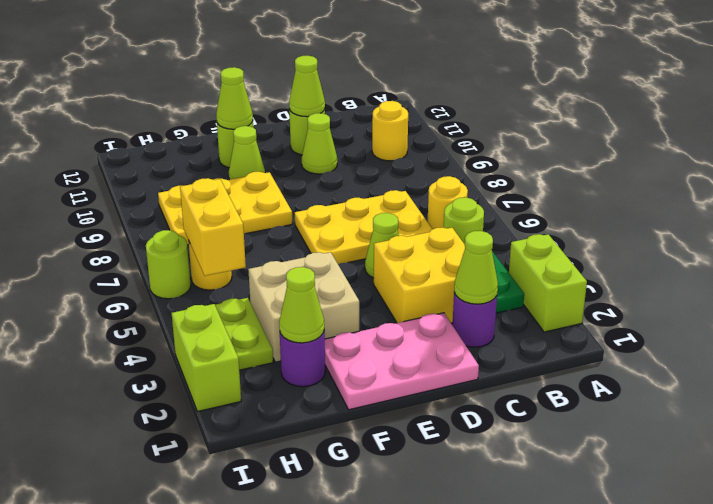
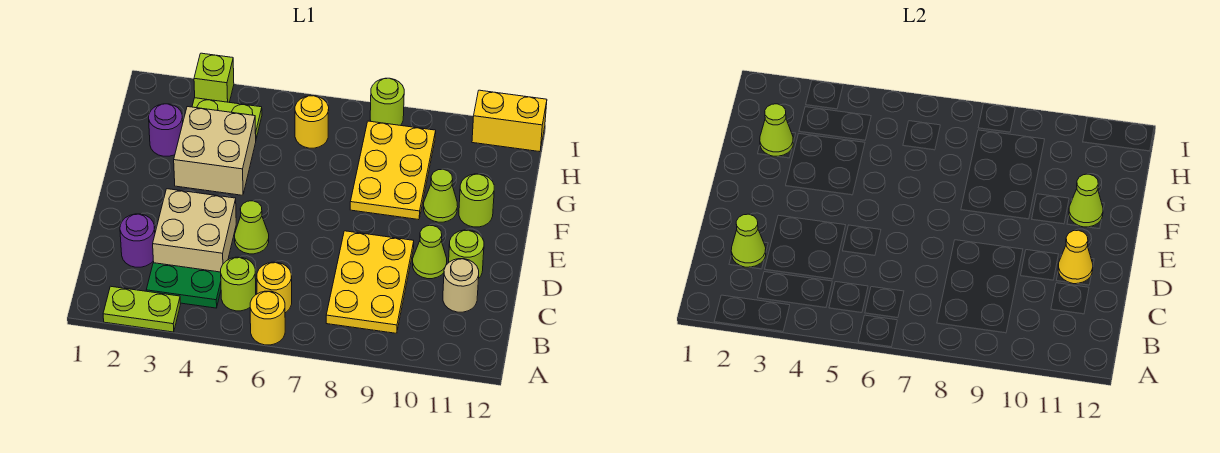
lime 1x2 brick [509,234,587,332] -> lime 1x2 plate [103,286,180,332]
yellow 1x1 round brick [372,101,408,161] -> yellow 1x1 round brick moved to [250,291,285,345]
yellow 2x2 brick [374,228,465,323] -> tan 2x2 brick [153,189,236,272]
yellow 2x3 plate [295,190,432,264] -> yellow 2x3 plate moved to [326,231,414,333]
none -> tan 1x1 round brick [443,259,479,312]
pink 2x3 plate [325,313,479,410] -> none
lime 1x1 cone [289,56,325,117] -> yellow 1x1 cone [1058,230,1093,284]
yellow 1x2 brick [180,178,246,276] -> yellow 1x2 brick moved to [472,90,547,152]
lime 1x2 brick [172,304,241,412] -> lime 1x1 brick [194,53,234,102]
lime 1x1 round brick [146,230,191,299] -> lime 1x1 round brick moved to [370,78,404,125]

